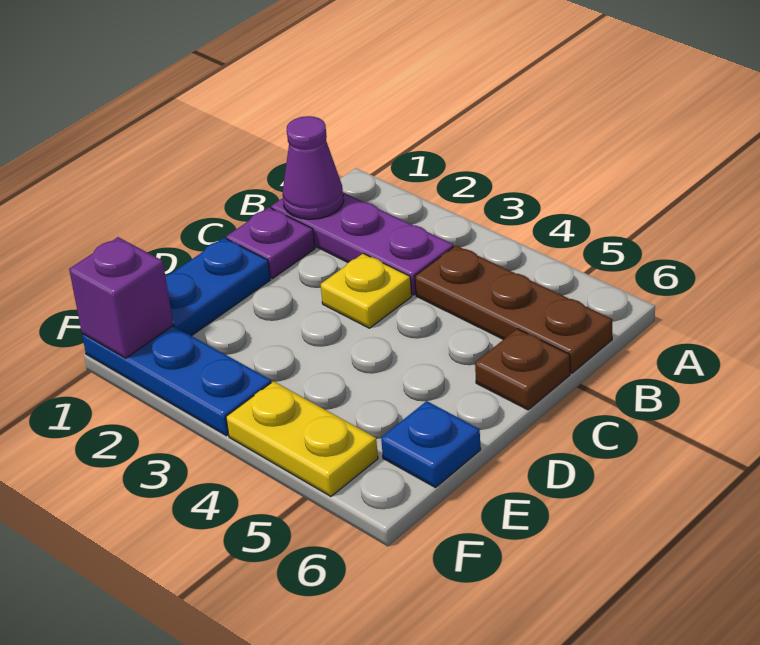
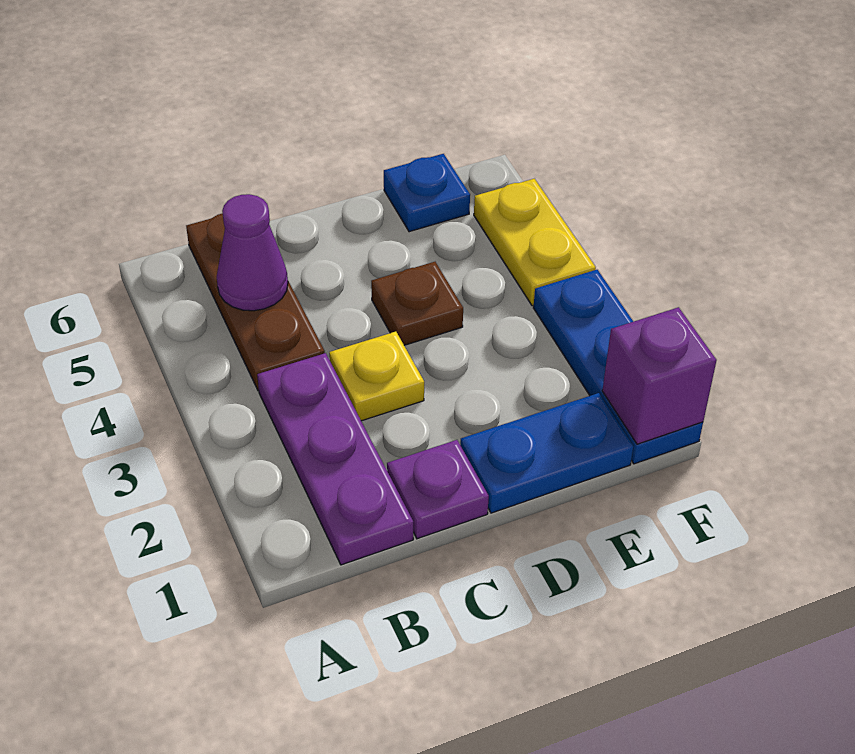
purple 1x1 cone [283,116,344,219] -> purple 1x1 cone moved to [217,194,288,311]
brown 1x1 plate [475,329,570,410] -> brown 1x1 plate moved to [371,262,463,345]

